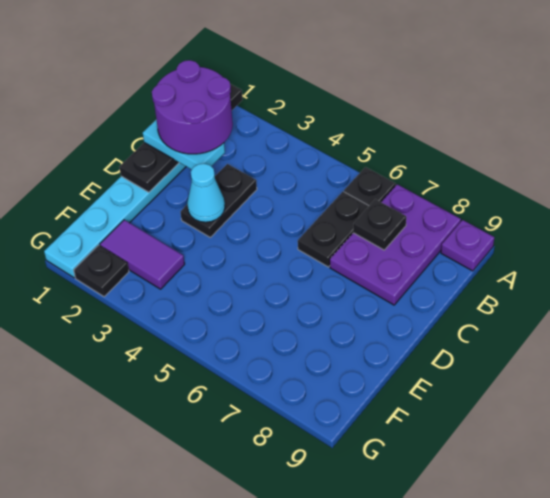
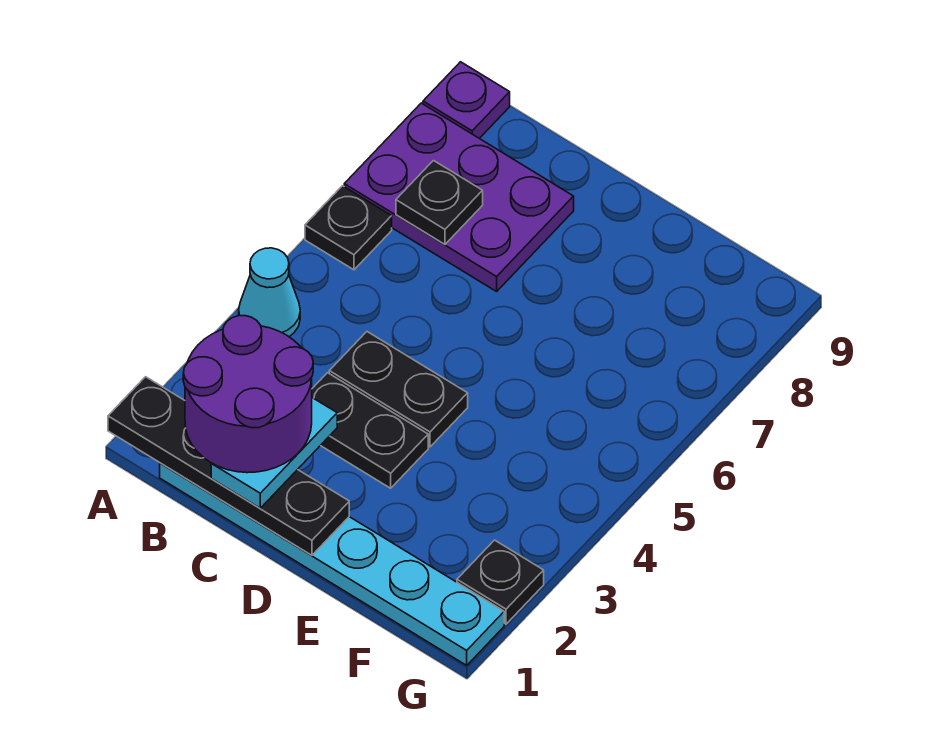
black 1x2 plate [298,192,369,267] -> black 1x2 plate moved to [329,332,468,447]
cyan 1x1 cone [187,164,225,222] -> cyan 1x1 cone moved to [239,248,300,337]
purple 1x2 tile [100,220,185,289] -> none

